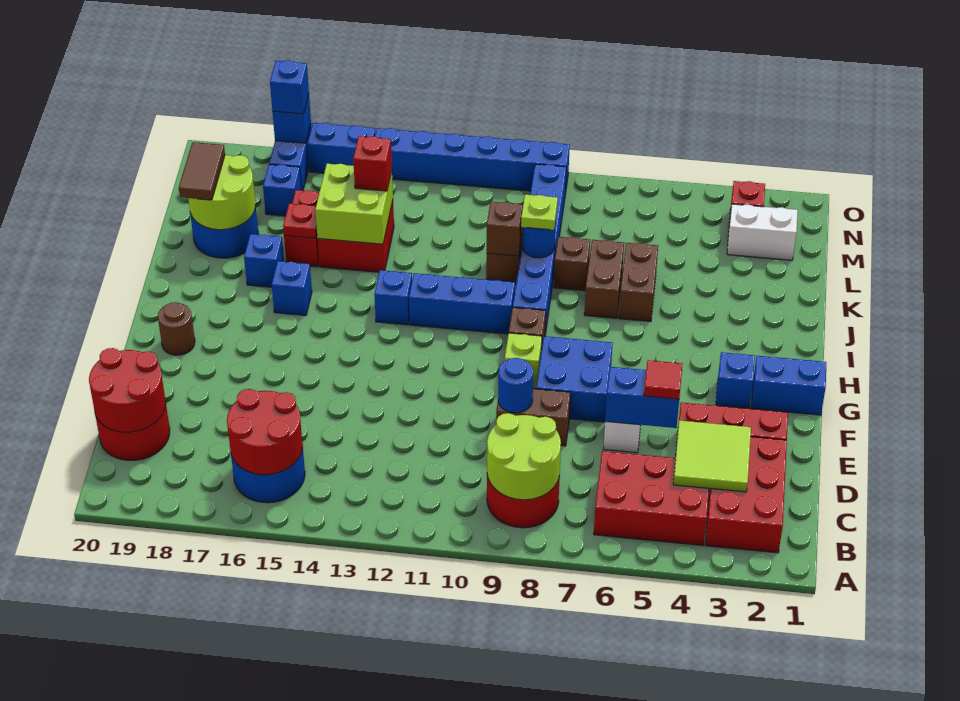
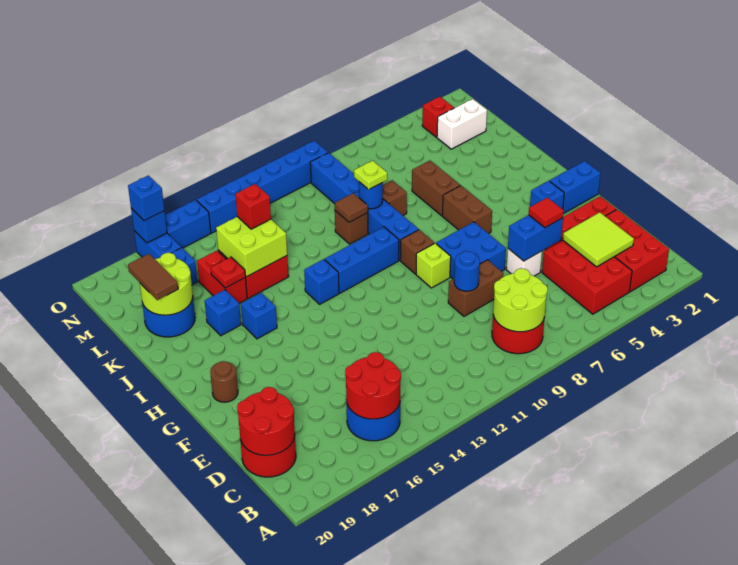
red 2x3 brick [594,451,709,545] -> red 2x3 brick turned to [542,240,632,314]
brown 1x2 brick [584,240,624,318] -> brown 1x2 brick moved to [442,186,492,234]
brown 1x1 brick [487,202,523,256] -> brown 1x1 tile [335,193,368,222]

